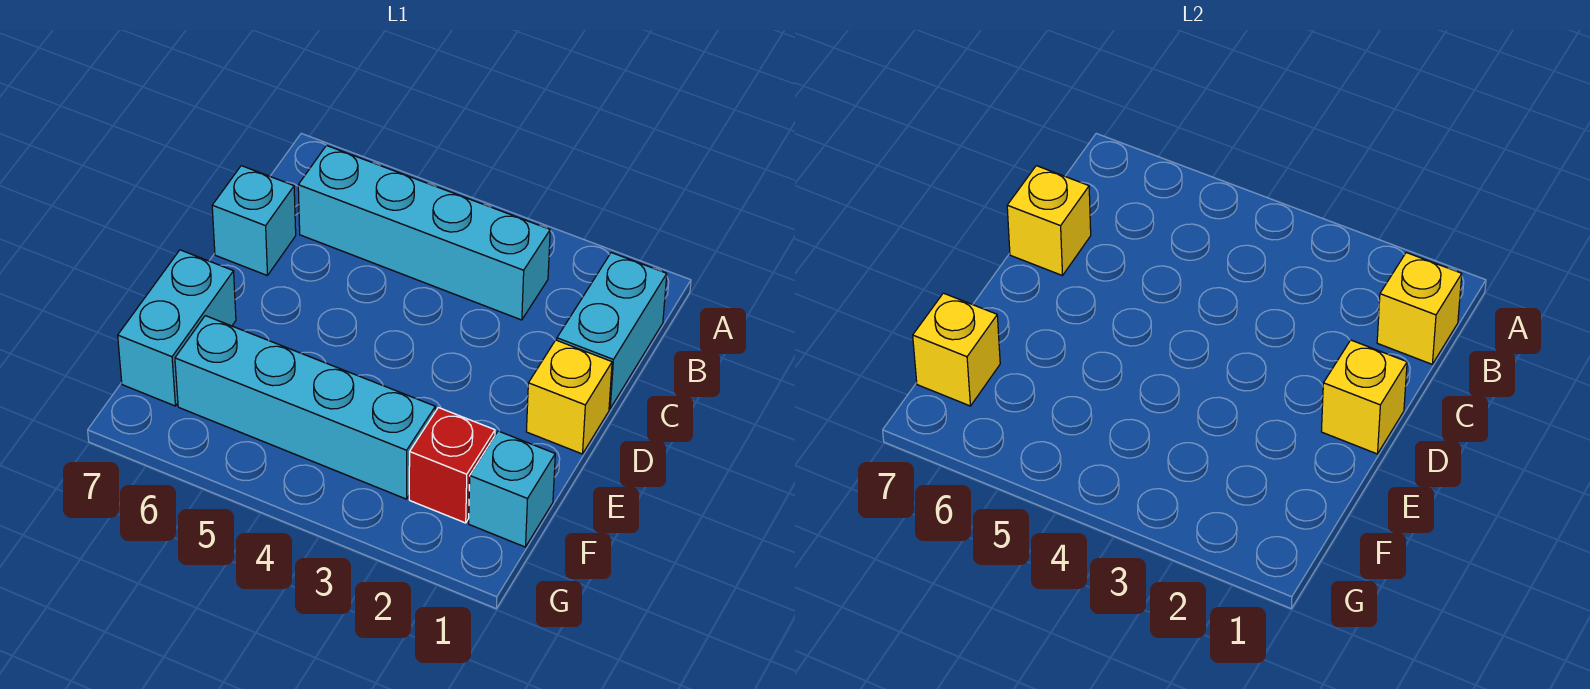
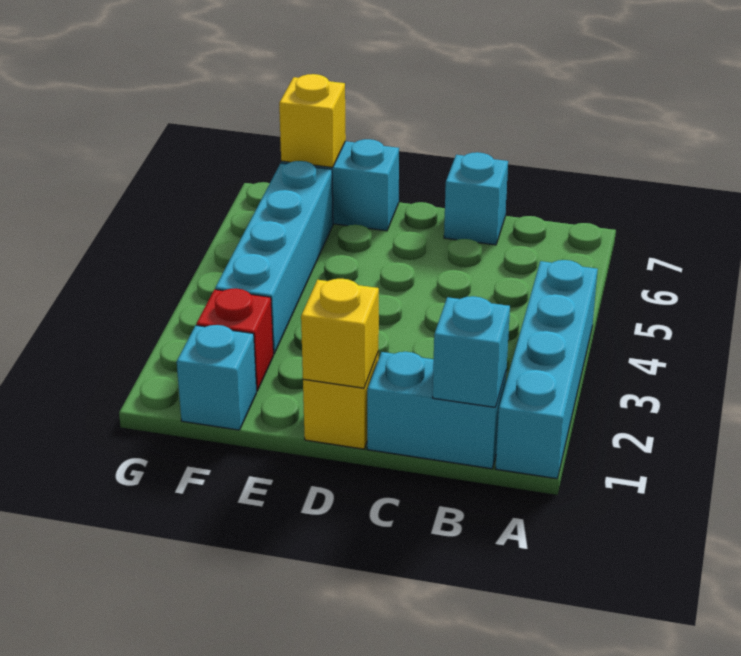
yellow 1x1 brick [1377,253,1462,364] -> cyan 1x1 brick [433,296,510,407]
cyan 1x4 brick [298,145,550,320] -> cyan 1x4 brick moved to [496,260,598,479]
yellow 1x1 brick [1007,166,1091,276] -> none

